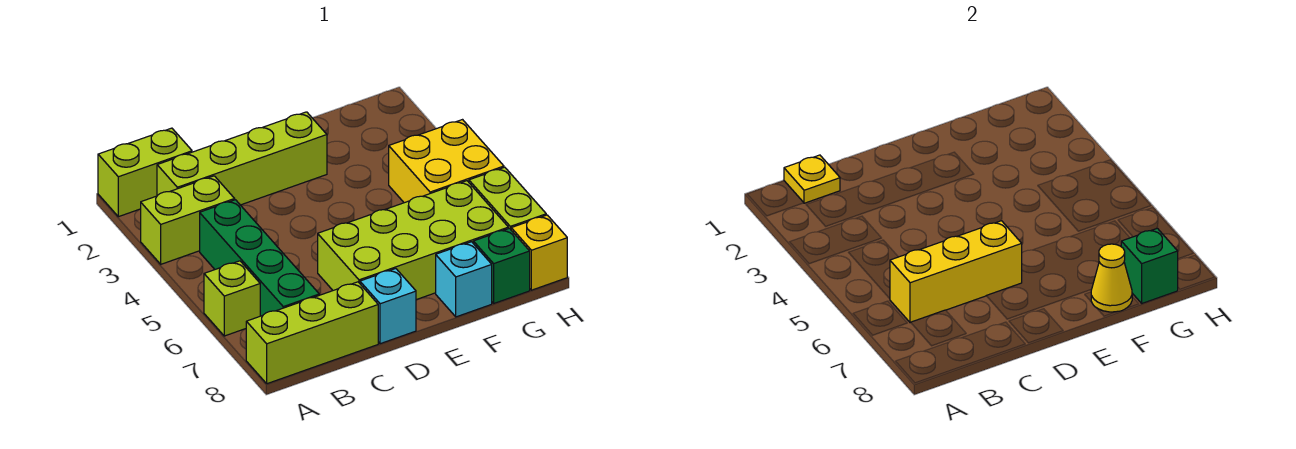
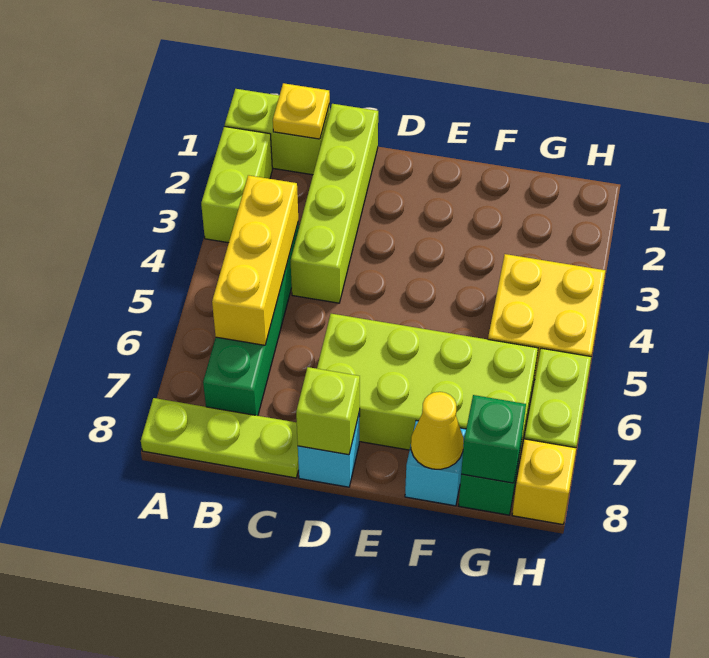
lime 1x2 brick [141,176,235,264] -> lime 1x2 brick turned to [201,126,272,243]
lime 1x1 brick [204,261,260,336] -> lime 1x1 brick moved to [296,367,360,455]
lime 1x3 brick [246,282,378,384] -> lime 1x3 plate [141,398,299,478]
lime 1x4 brick [157,112,327,205] -> lime 1x4 brick turned to [291,104,378,303]
yellow 1x3 brick [890,221,1022,323] -> yellow 1x3 brick turned to [212,175,298,345]

